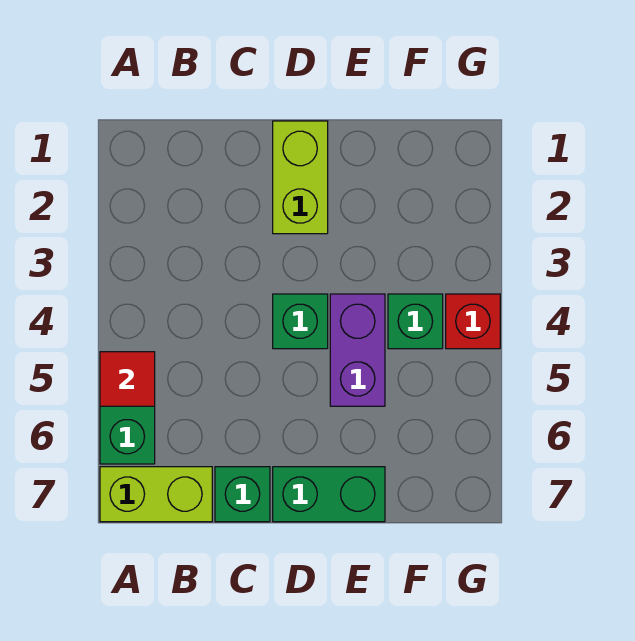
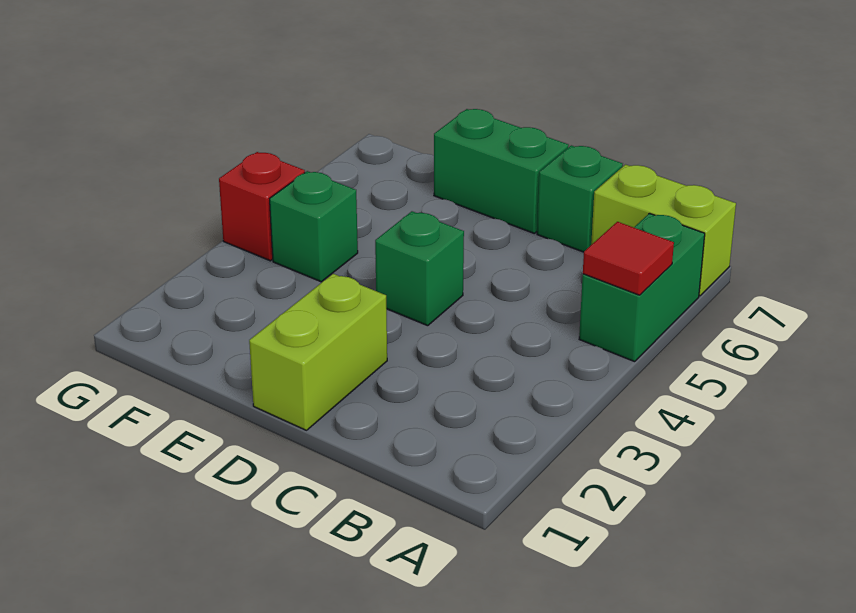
purple 1x2 brick [330,294,385,406] -> none

